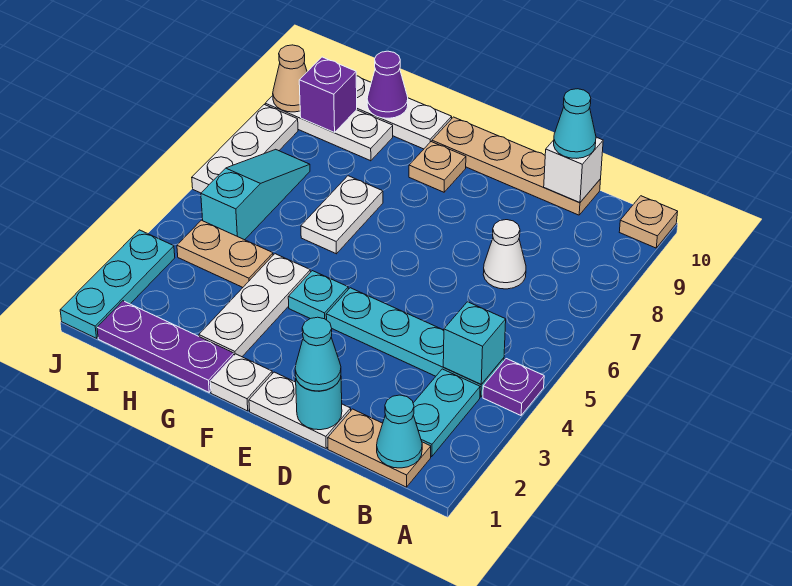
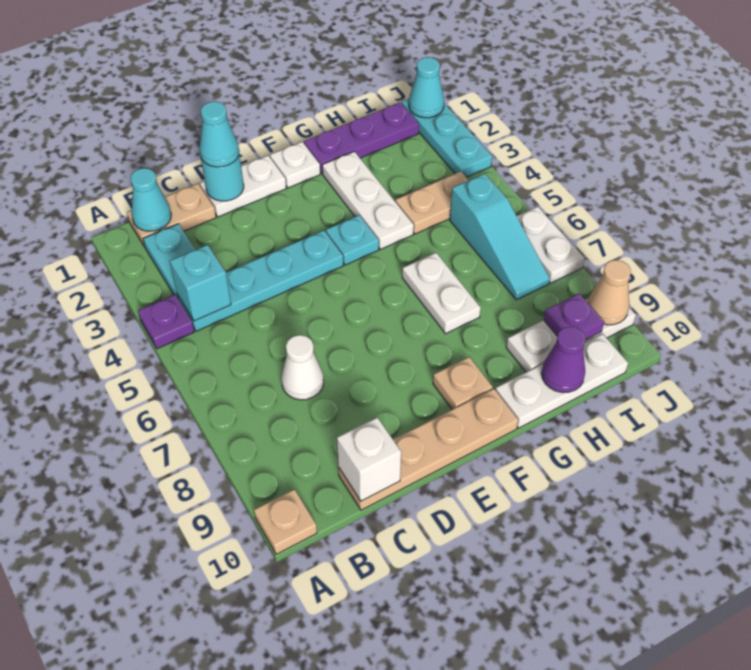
cyan 1x1 cone [554,89,596,158] -> cyan 1x1 cone moved to [409,57,444,118]
purple 1x1 brick [299,57,357,132] -> purple 1x1 plate [544,294,604,340]
white 1x3 plate [192,105,298,193] -> white 1x2 plate [517,207,584,283]

